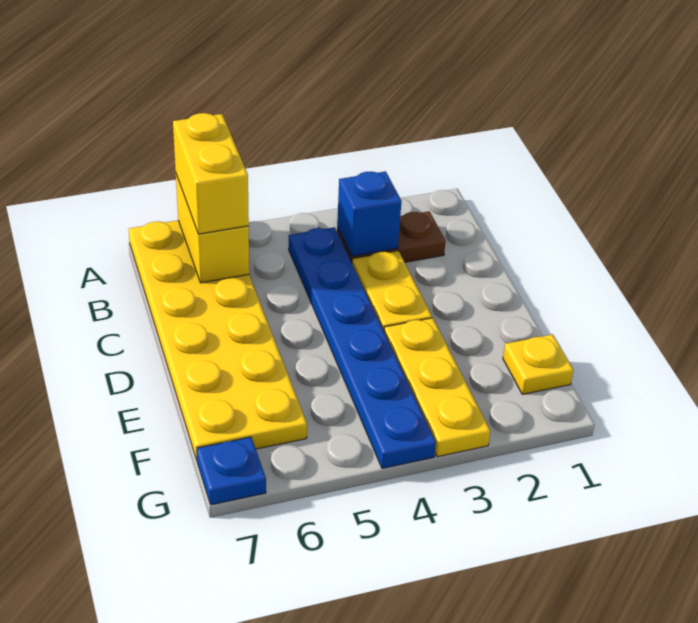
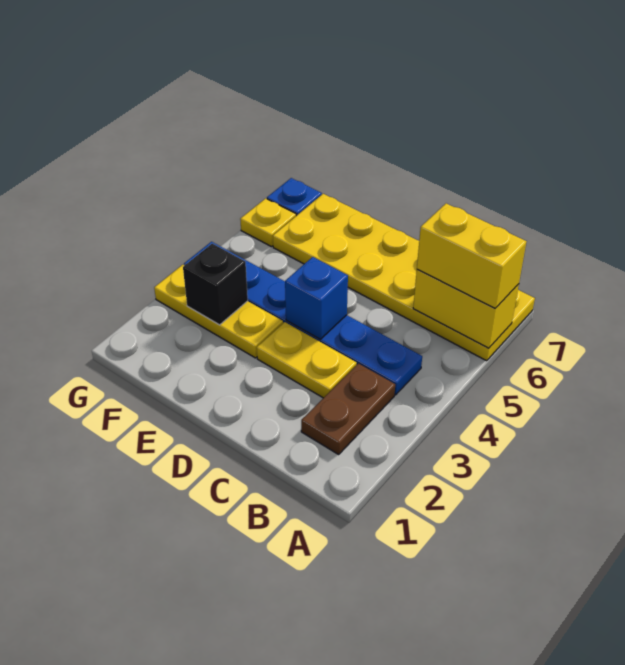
blue 1x1 brick [337,171,401,256] -> blue 1x1 brick moved to [285,257,348,339]
yellow 1x1 plate [503,334,573,394] -> yellow 1x1 plate moved to [240,198,296,247]
none -> black 1x1 brick [183,243,248,325]

